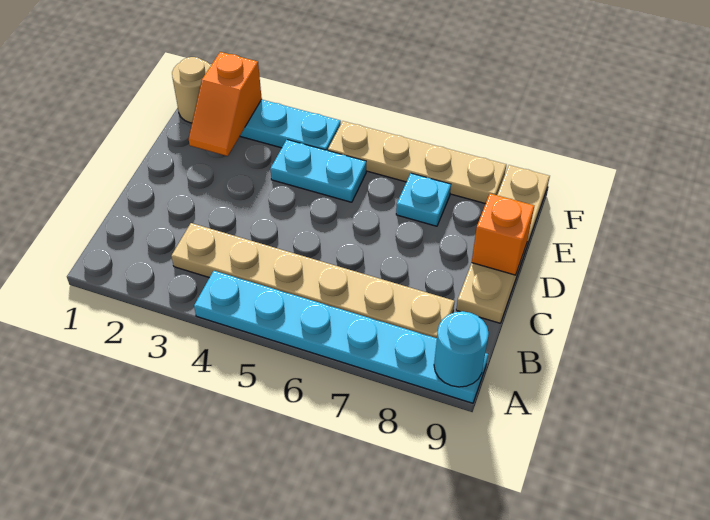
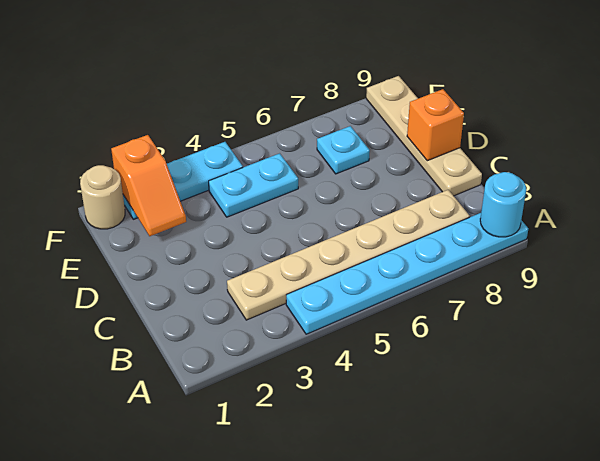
tan 1x4 plate [328,121,506,204] -> none

